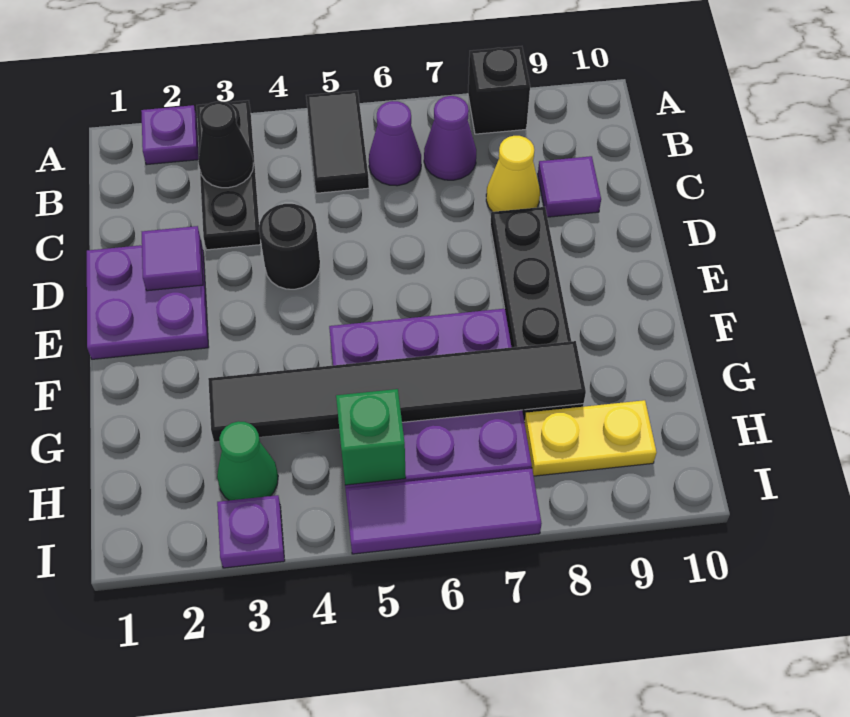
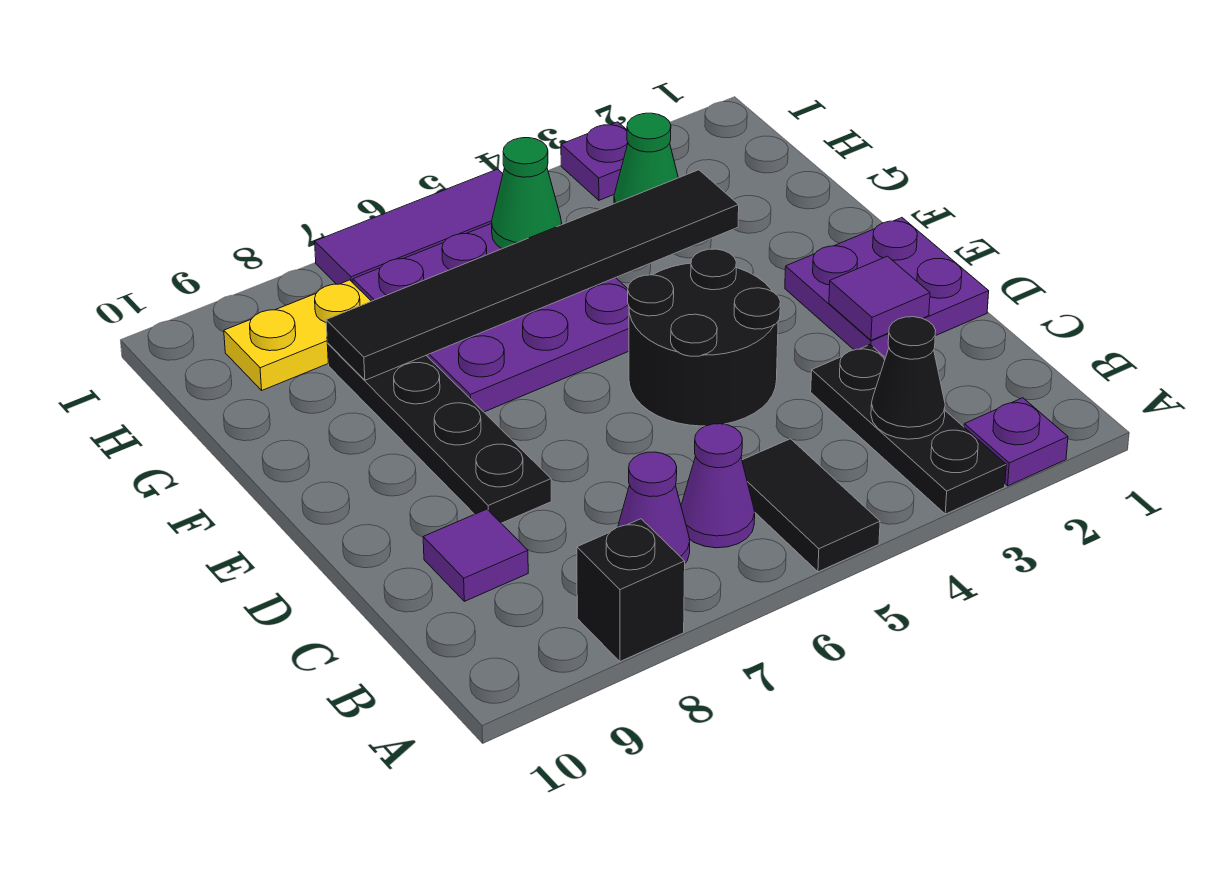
yellow 1x1 cone [486,136,540,212] -> none
black 1x1 round brick [259,204,320,289] -> black 2x2 round brick [628,249,780,426]
green 1x1 brick [336,389,406,485] -> green 1x1 cone [492,138,562,249]

